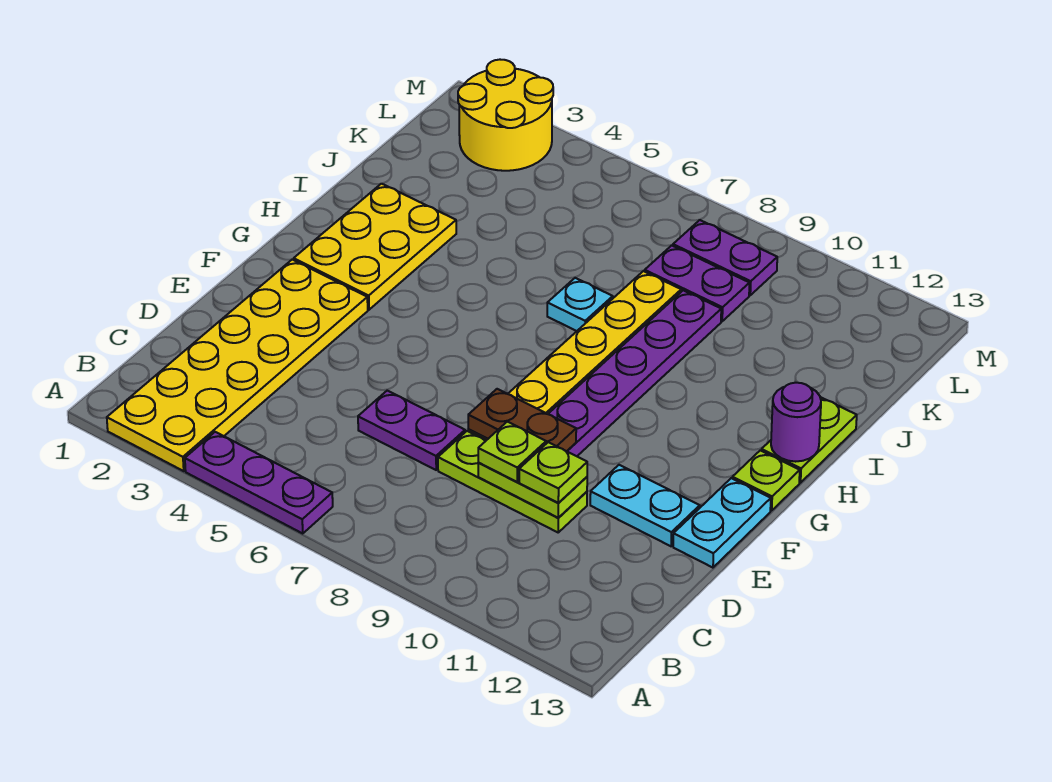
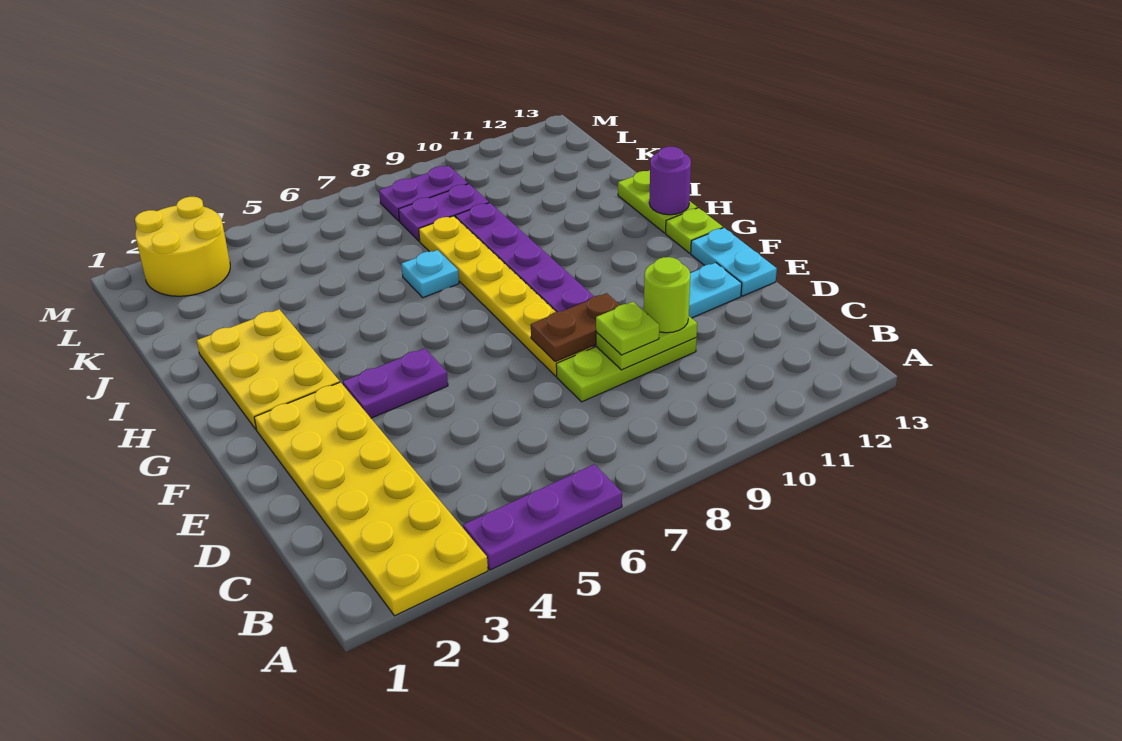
purple 1x2 plate [358,391,465,470] -> purple 1x2 plate moved to [343,348,448,418]
lime 1x1 plate [519,442,587,503] -> lime 1x1 round brick [644,257,690,333]

